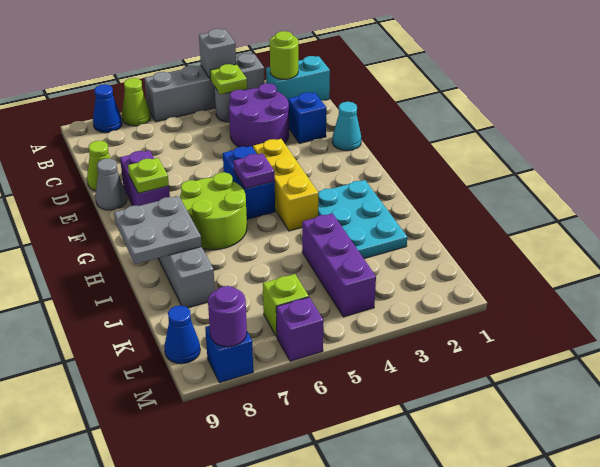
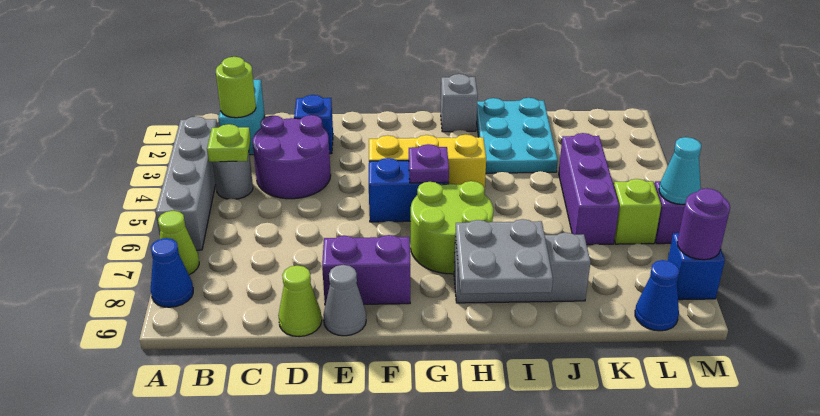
grey 1x1 brick [199,29,236,79] -> grey 1x1 brick moved to [441,74,478,132]
cyan 1x1 cone [332,102,361,151] -> cyan 1x1 cone moved to [659,137,701,204]
lime 1x1 plate [128,158,169,193] -> none
cyan 2x3 plate [318,180,407,258] -> cyan 2x3 plate turned to [476,98,558,173]
purple 1x3 brick [302,213,376,317] -> purple 1x3 brick turned to [559,133,619,245]

